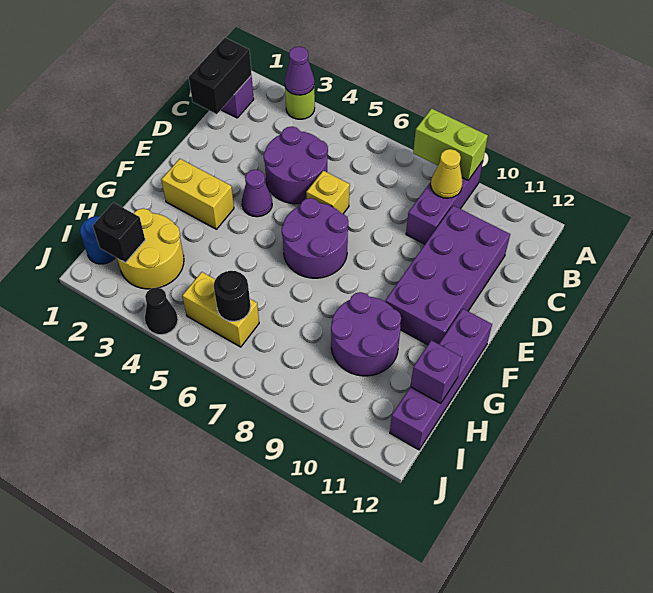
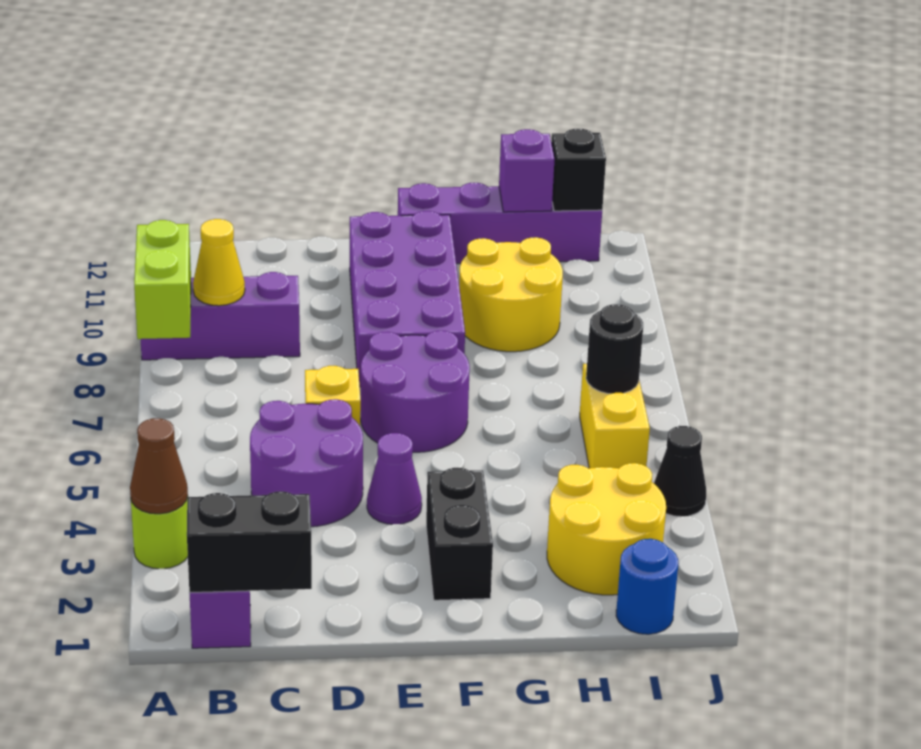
purple 1x1 cone [285,47,314,95] -> brown 1x1 cone [130,418,188,514]
purple 2x4 brick [385,205,510,345] -> purple 2x4 brick turned to [350,211,465,387]
yellow 1x2 brick [161,159,234,229] -> black 1x2 brick [426,468,493,600]
purple 2x2 round brick [331,292,401,376] -> yellow 2x2 round brick [459,237,563,352]
black 1x1 brick [93,203,145,263] -> black 1x1 brick moved to [551,129,606,211]

